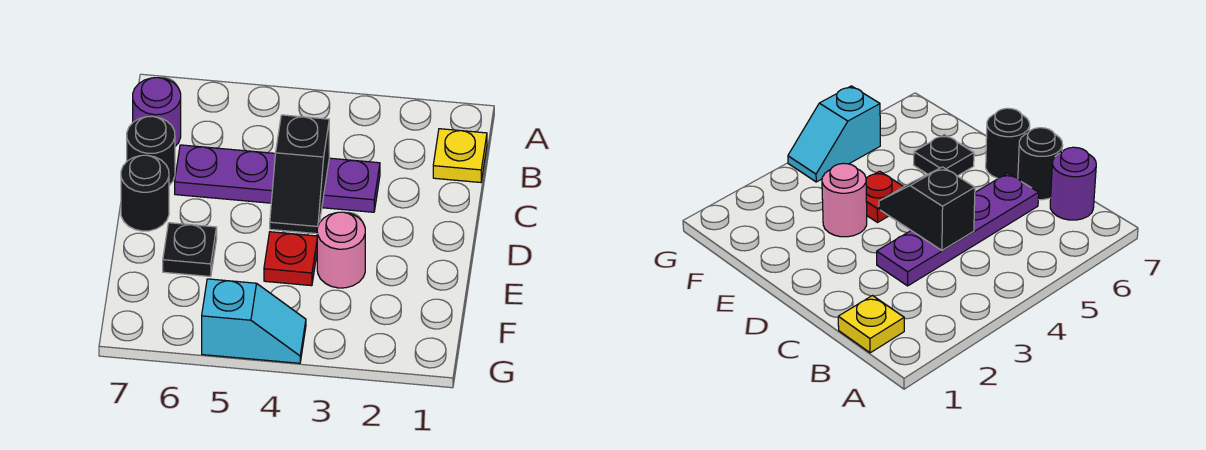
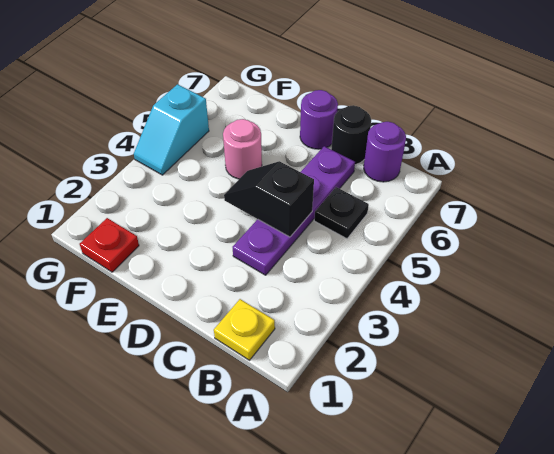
black 1x1 round brick [121,155,169,231] -> purple 1x1 round brick [300,90,338,149]
pink 1x1 round brick [317,212,365,288] -> pink 1x1 round brick moved to [223,119,262,179]
red 1x1 plate [264,232,317,286] -> red 1x1 plate moved to [80,218,139,272]
black 1x1 plate [163,223,217,277] -> black 1x1 plate moved to [314,187,369,239]

